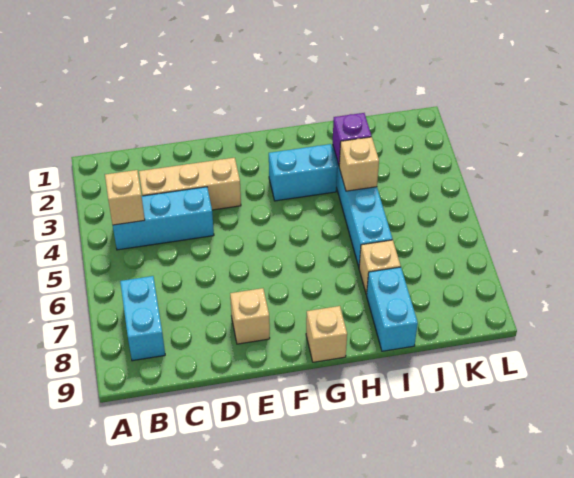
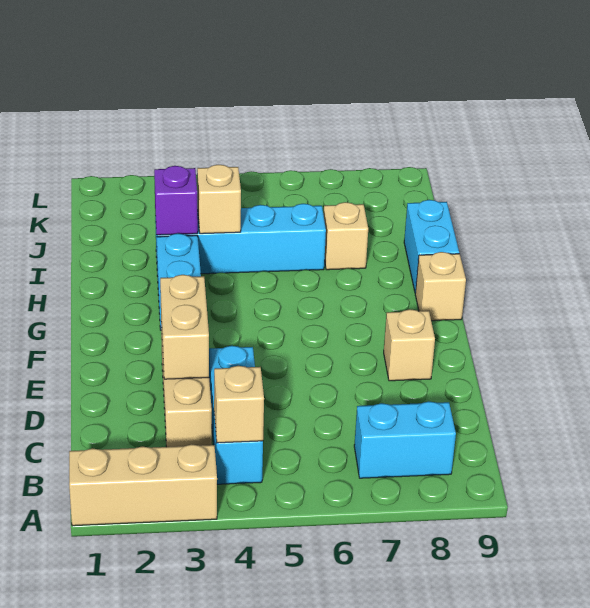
none -> tan 1x3 brick [69,444,217,526]
none -> tan 1x2 brick [160,275,209,379]
cyan 1x2 brick [366,267,418,351] -> cyan 1x2 brick turned to [404,200,459,293]

